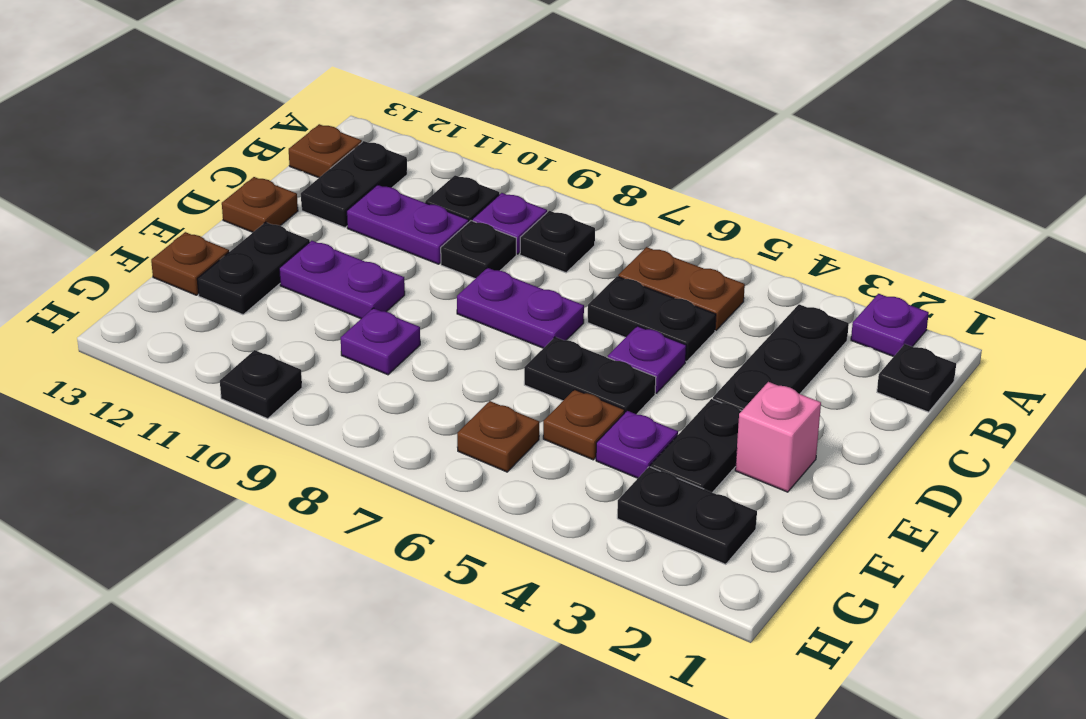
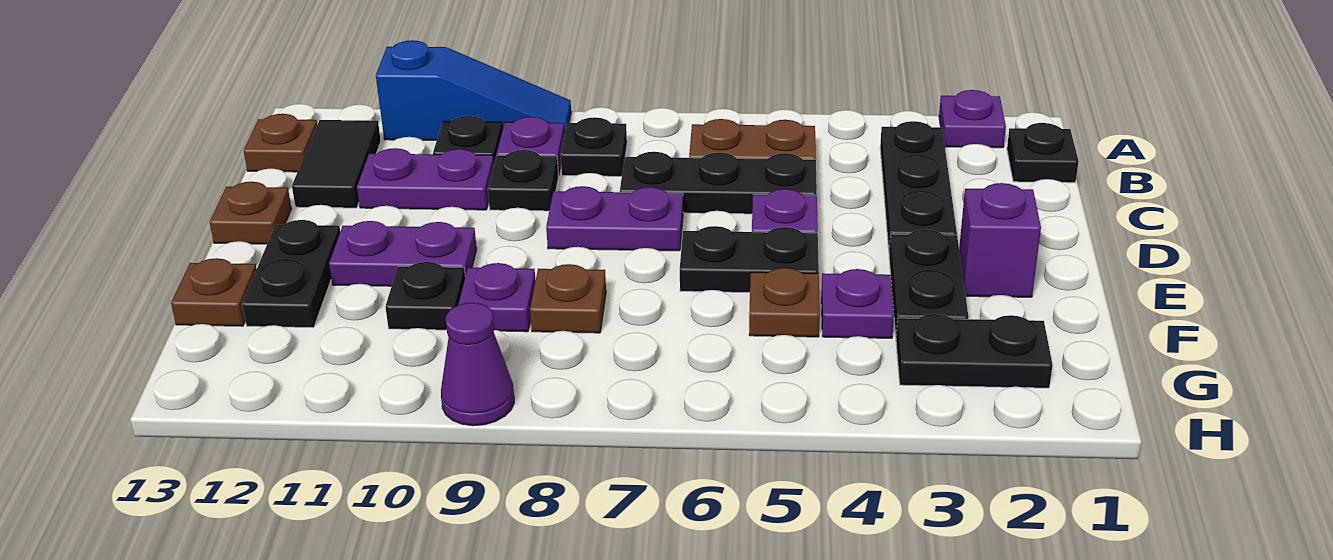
none -> blue 1x3 slope [376,40,571,140]
black 1x2 plate [301,141,407,228] -> black 1x2 tile [292,120,381,208]
black 1x2 plate [588,276,716,361] -> black 1x3 plate [620,152,817,214]
pink 1x1 brick [735,382,821,492] -> purple 1x1 brick [959,183,1041,297]
brown 1x1 plate [457,401,539,472] -> brown 1x1 plate moved to [530,264,606,333]
none -> purple 1x1 cone [441,303,514,426]
black 1x1 plate [220,350,302,419] -> black 1x1 plate moved to [385,262,465,330]

